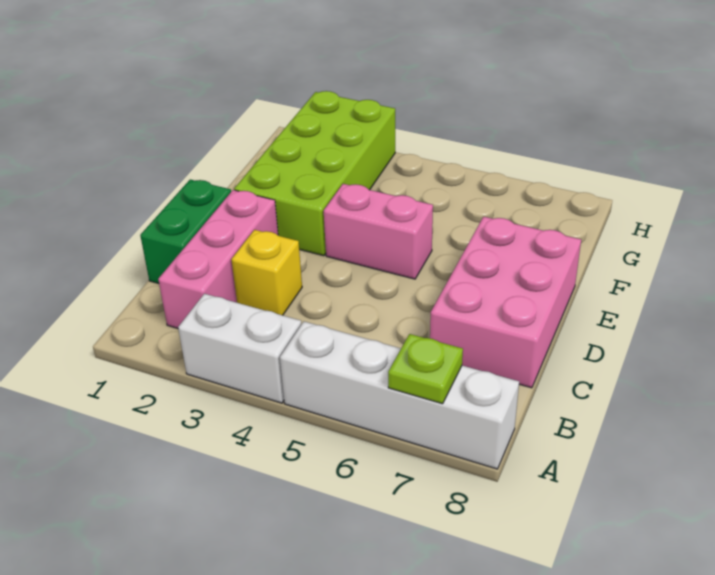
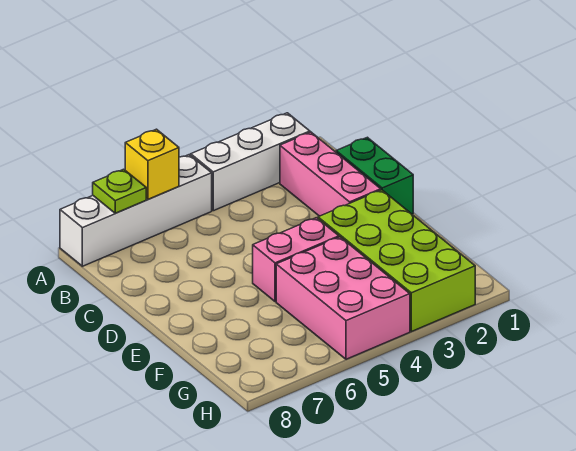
white 1x2 brick [178,294,301,403] -> white 1x3 brick [191,113,310,211]
yellow 1x1 brick [231,230,302,315] -> yellow 1x1 brick moved to [125,129,179,199]
pink 2x3 brick [430,217,581,388] -> pink 2x3 brick moved to [276,237,410,359]

